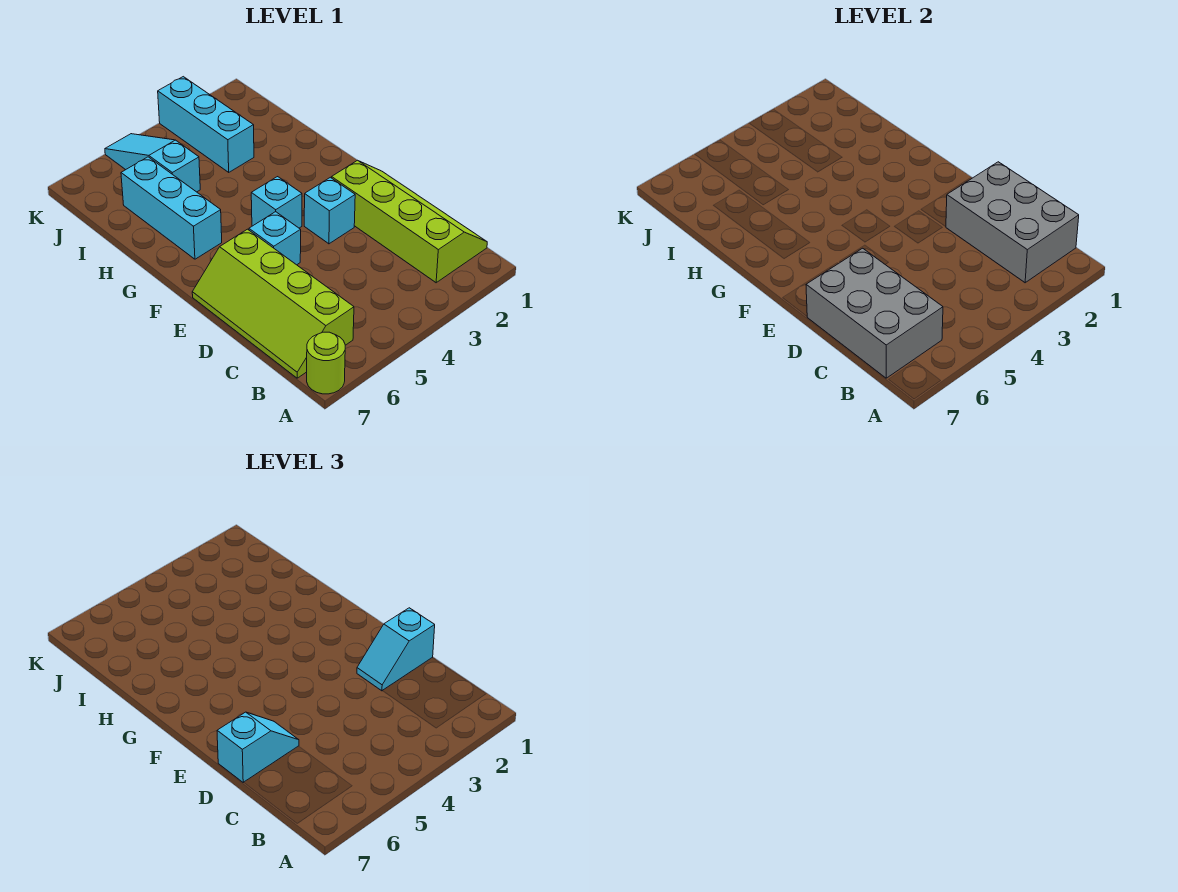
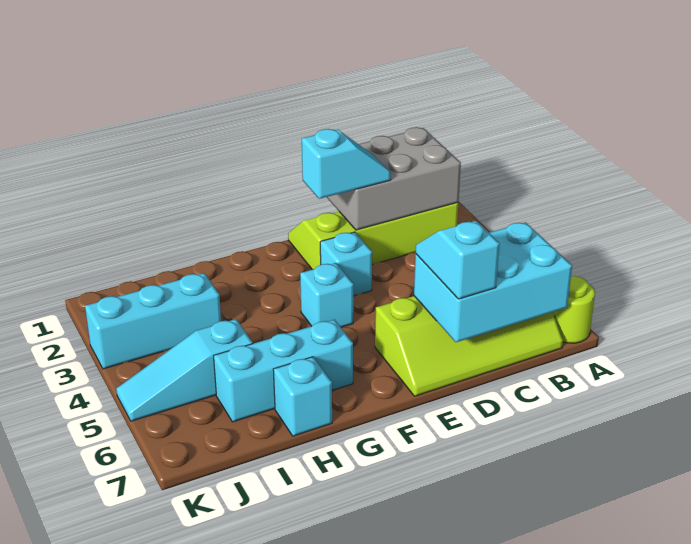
grey 2x3 brick [806,248,943,378] -> cyan 2x3 brick [414,222,572,342]
cyan 1x2 slope [357,608,435,691] -> cyan 1x2 slope turned to [302,129,391,199]
cyan 1x1 brick [249,212,301,265] -> cyan 1x1 brick moved to [273,357,332,436]

